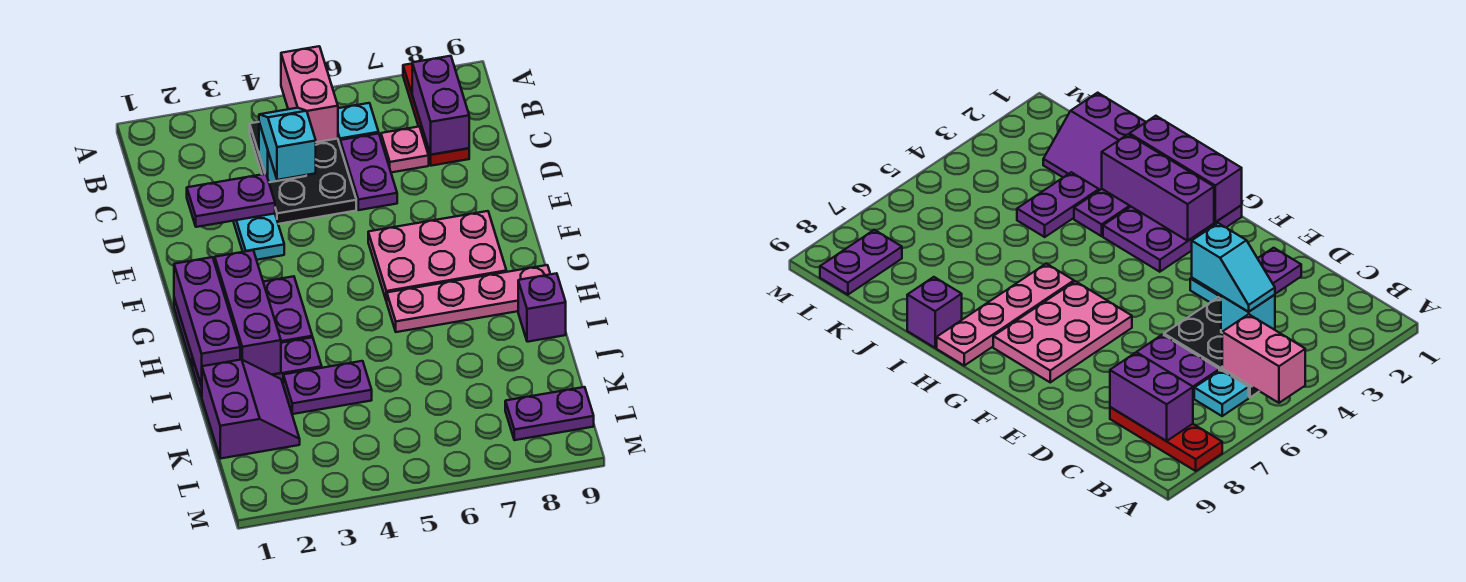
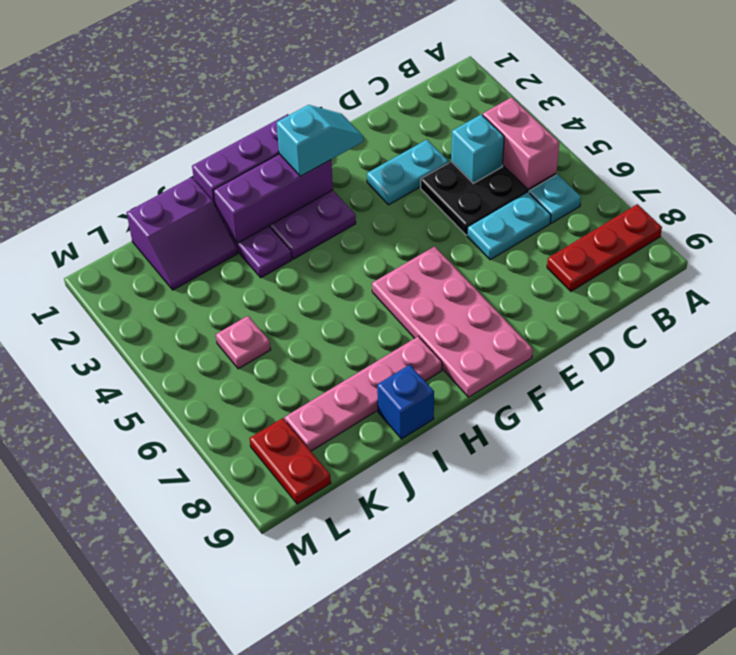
pink 1x2 brick [281,46,338,142] -> pink 1x2 brick turned to [483,97,559,189]
purple 1x2 brick [412,56,469,155] -> none
cyan 1x2 slope [259,108,316,180] -> cyan 1x2 slope moved to [276,105,363,176]
purple 1x2 plate [340,133,397,210] -> cyan 1x2 plate [467,192,551,260]
pink 1x1 plate [381,126,429,173] -> pink 1x1 plate moved to [216,316,271,369]
purple 1x2 plate [187,174,275,227] -> none
pink 2x3 plate [368,211,506,301] -> pink 2x4 plate [372,246,533,397]
pink 1x4 plate [387,265,550,332] -> pink 1x4 plate turned to [285,336,442,451]
purple 1x1 brick [518,273,566,342] -> blue 1x1 brick [377,365,434,439]
purple 1x2 plate [283,361,372,414] -> none
purple 1x2 plate [505,387,594,440] -> red 1x2 plate [250,418,331,504]

